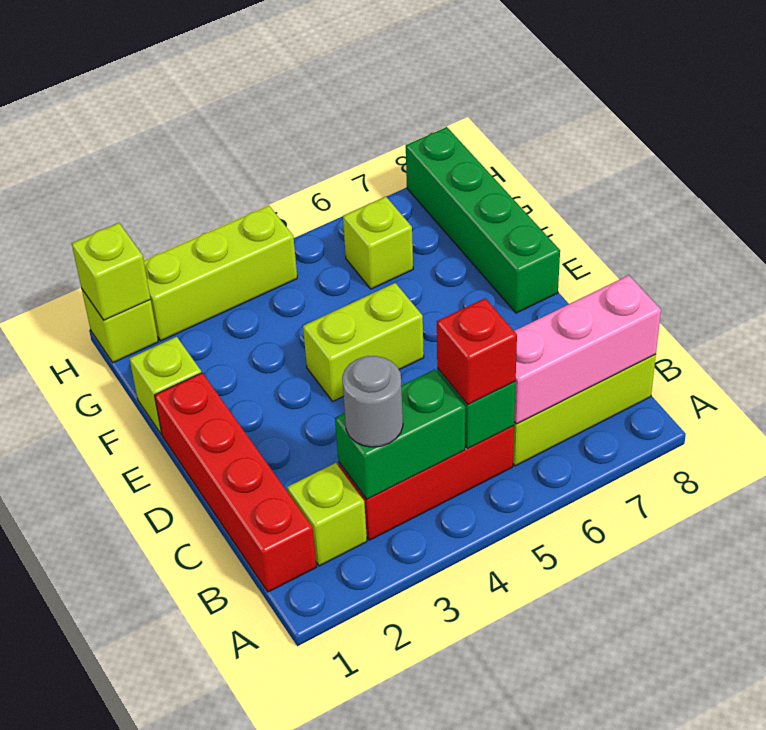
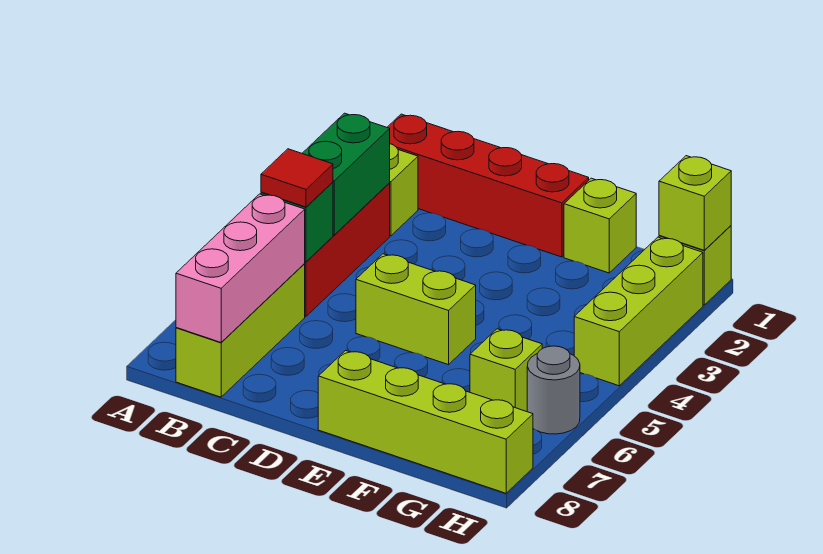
grey 1x1 round brick [342,356,403,447] -> grey 1x1 round brick moved to [527,346,580,434]
red 1x1 brick [437,298,517,405] -> red 1x1 tile [261,149,333,207]
lime 1x2 brick [303,283,424,401] -> lime 1x2 brick turned to [356,254,476,365]
green 1x4 brick [406,127,560,313] -> lime 1x4 brick [318,351,533,493]

